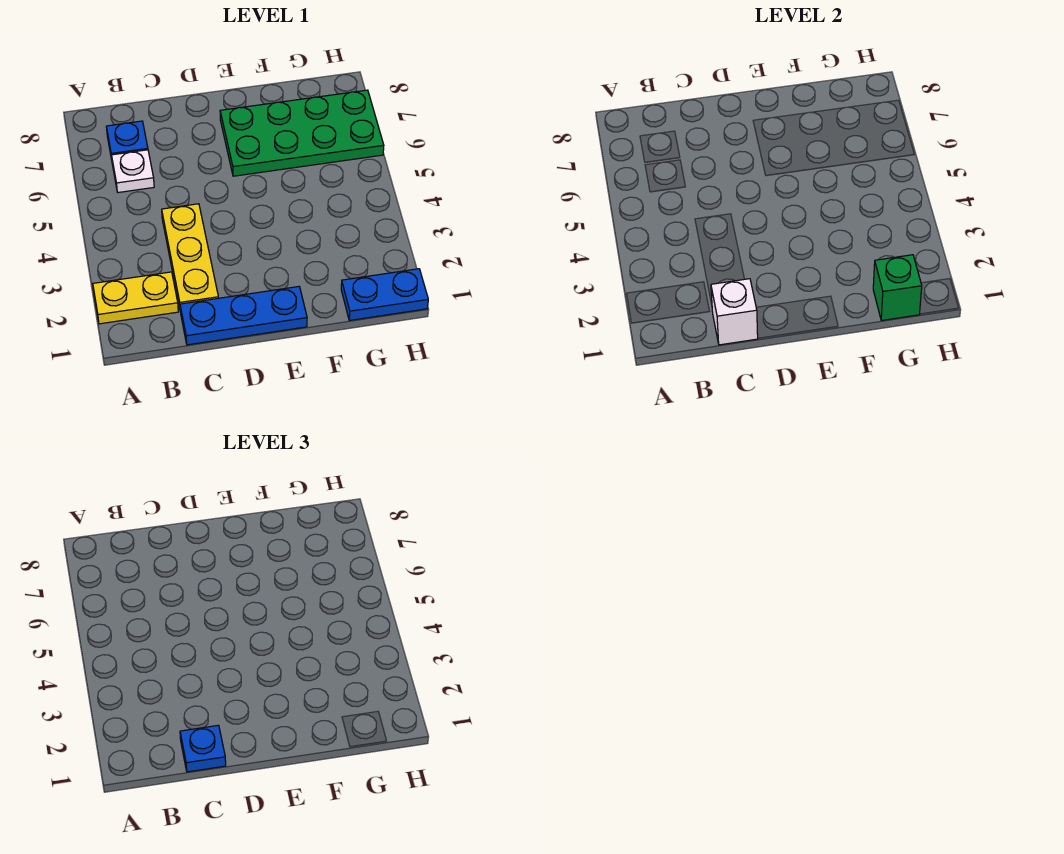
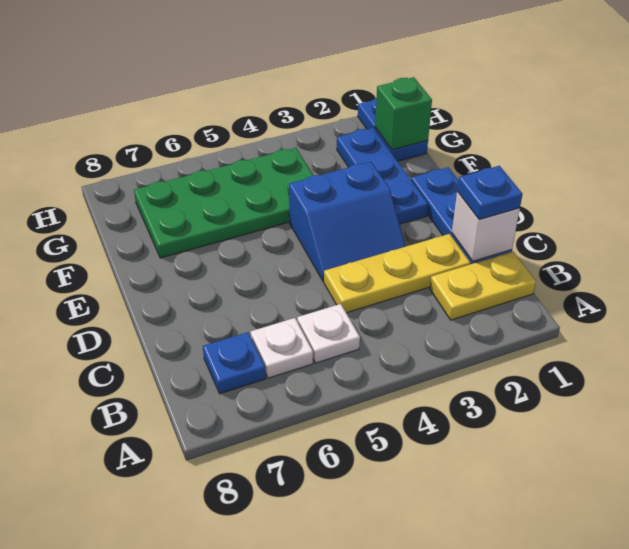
yellow 1x2 plate [93,272,178,324] -> yellow 1x2 plate turned to [430,252,536,320]
none -> white 1x1 plate [297,304,360,363]
none -> blue 2x2 slope [289,162,406,282]
none -> blue 1x3 plate [337,128,428,224]
green 2x4 plate [220,90,384,176] -> green 2x4 plate turned to [134,148,313,258]

